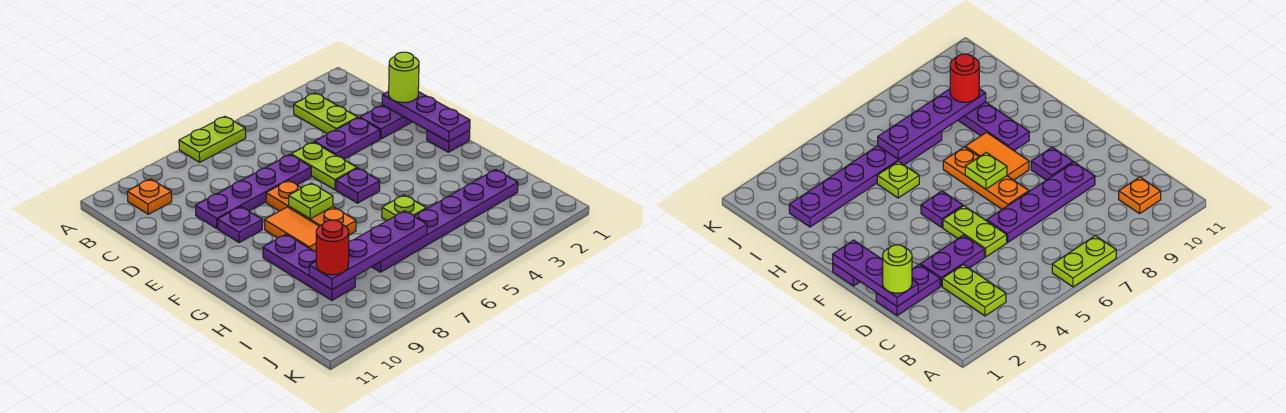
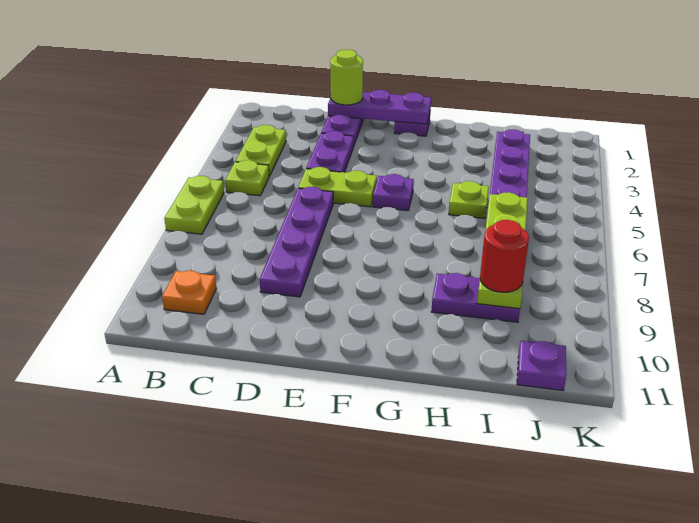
lime 1x2 plate [294,93,358,134] -> lime 1x2 plate turned to [236,125,286,176]
orange 1x3 plate [266,181,356,235] -> none
purple 1x1 plate [218,207,262,242] -> purple 1x1 plate moved to [517,341,566,391]
lime 1x1 plate [289,183,333,219] -> lime 1x1 plate moved to [225,160,269,196]
orange 1x2 tile [265,207,319,252] -> none
purple 1x3 plate [263,234,355,300] -> purple 1x2 plate [431,273,520,322]
purple 1x4 plate [309,211,427,290] -> lime 1x4 plate [477,193,528,309]

